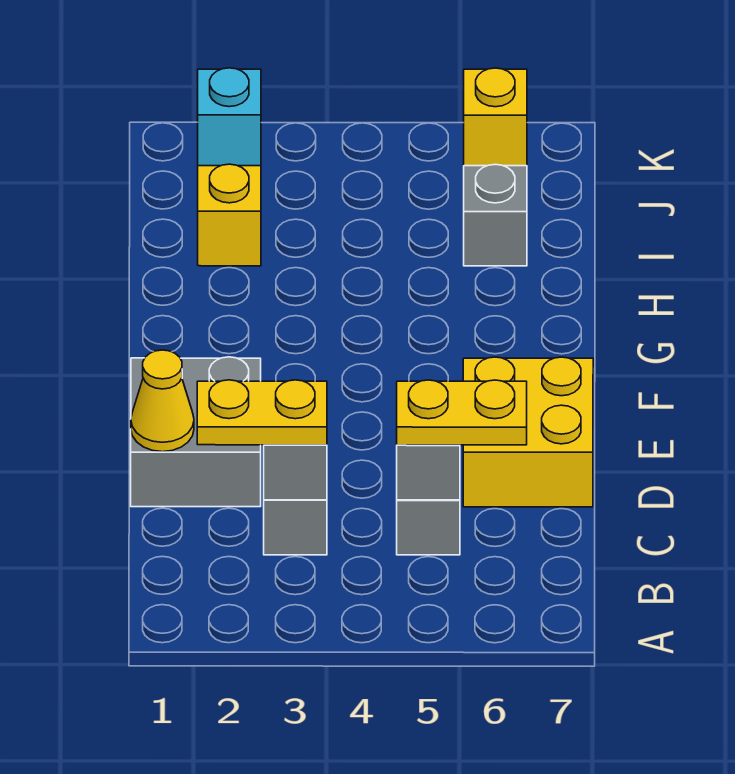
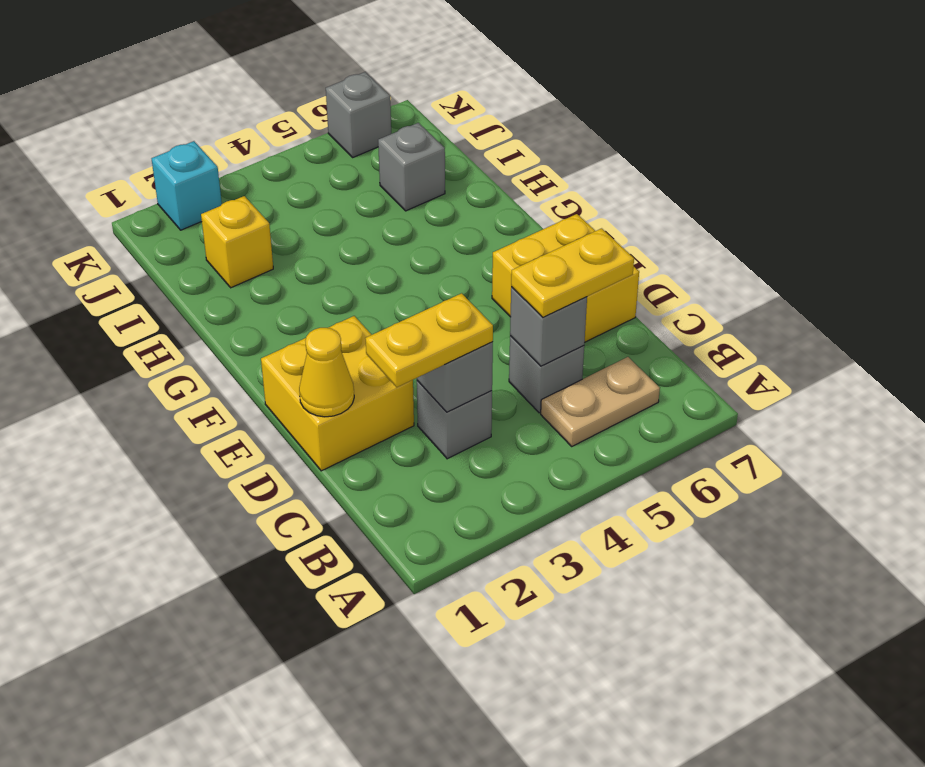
none -> tan 1x2 plate [541,357,660,446]
grey 2x2 brick [131,357,261,507] -> yellow 2x2 brick [261,316,414,471]
yellow 1x1 brick [464,68,527,166] -> grey 1x1 brick [326,72,391,157]

